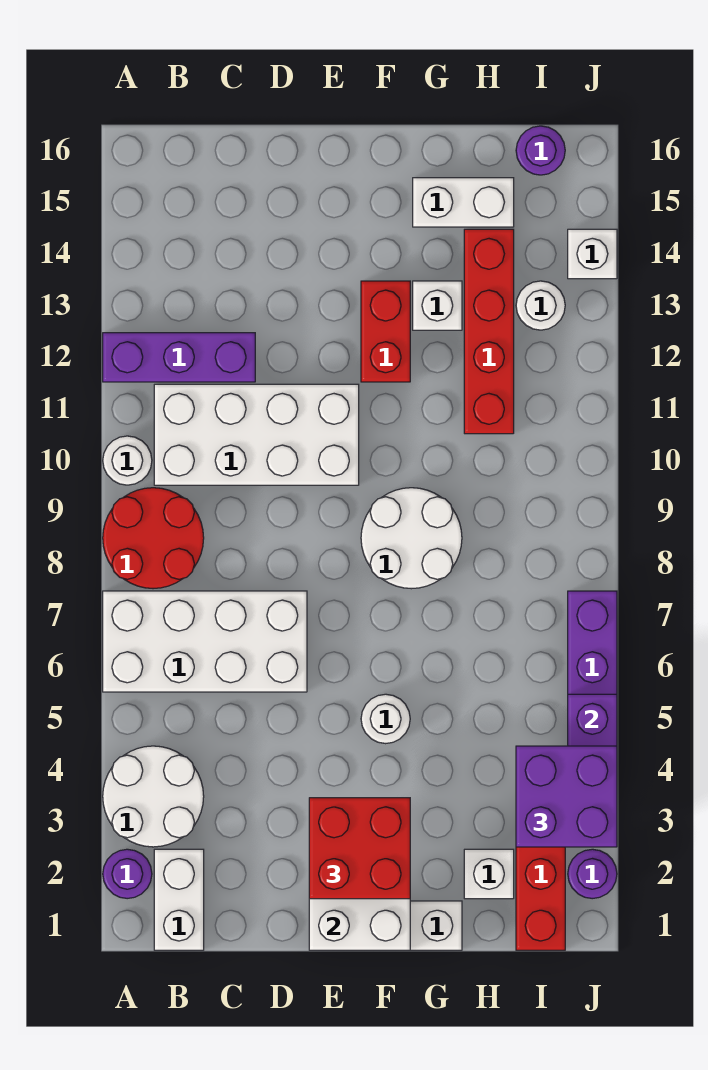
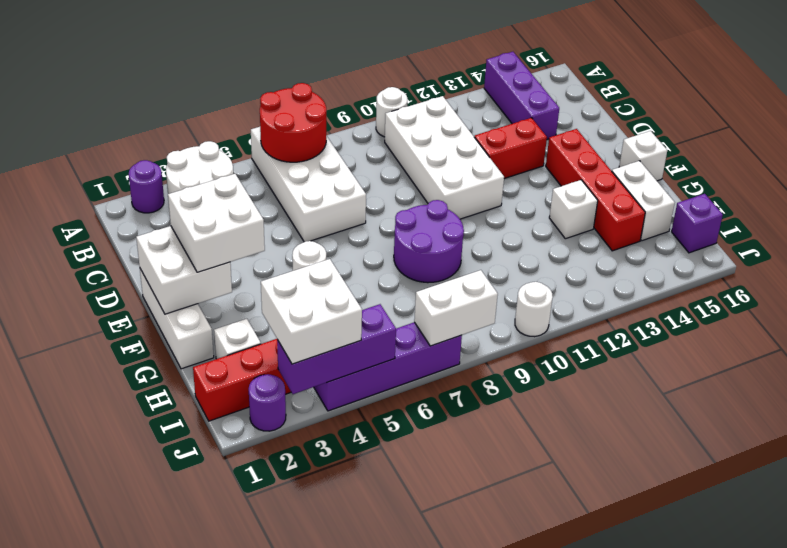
red 2x2 round brick [103,488,204,589] -> red 2x2 round brick moved to [260,83,327,162]
purple 1x3 brick [103,333,255,382] -> purple 1x3 brick moved to [484,52,559,139]
white 1x2 brick [154,849,204,950] -> white 1x2 brick moved to [414,270,498,346]
red 2x2 brick [309,798,410,899] -> white 2x2 brick [168,174,265,272]
white 2x2 round brick [361,488,462,589] -> purple 2x2 round brick [394,200,464,283]
red 1x2 brick [361,281,410,382] -> red 1x2 brick moved to [474,118,547,179]
red 1x4 brick [464,229,514,434] -> red 1x4 brick turned to [546,129,645,251]
purple 2x2 brick [516,746,617,847] -> white 2x2 brick [261,259,362,364]
white 1x1 round brick [516,281,565,330] -> white 1x1 round brick moved to [515,282,553,337]
purple 1x1 round brick [516,126,565,175] -> purple 1x1 brick [672,194,723,253]
white 1x1 brick [568,229,617,279] -> white 1x1 brick moved to [619,131,667,181]

